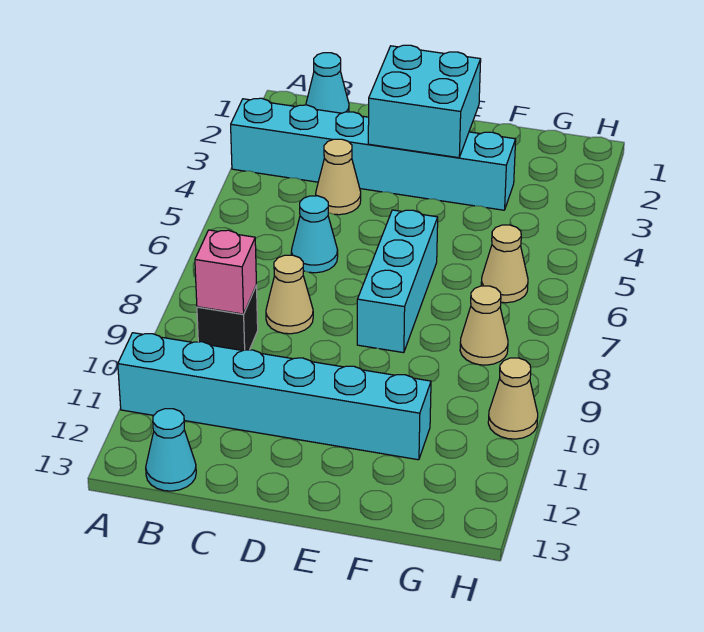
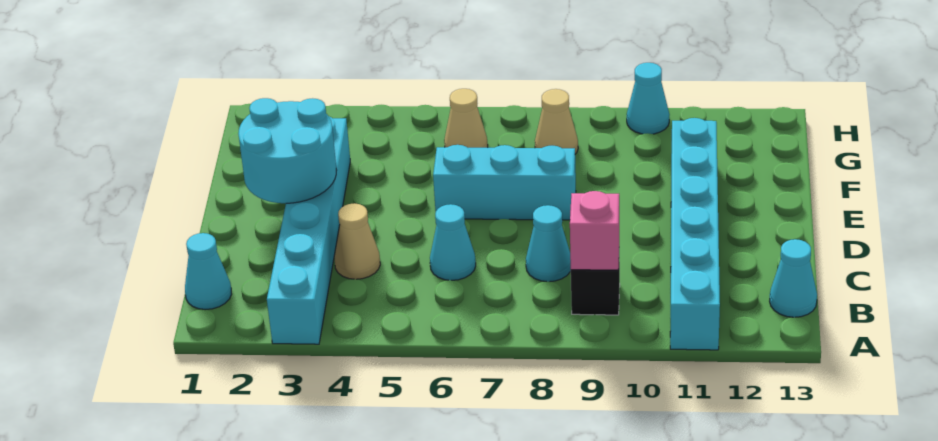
tan 1x1 cone [266,255,313,334] -> cyan 1x1 cone [526,205,571,282]
cyan 2x2 brick [368,45,481,158] -> cyan 2x2 round brick [238,98,337,203]
tan 1x1 cone [488,358,538,439] -> cyan 1x1 cone [627,63,669,134]

